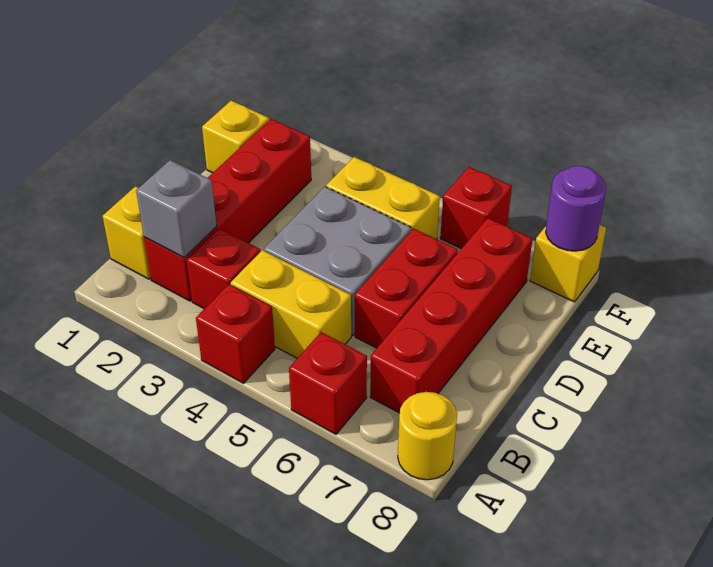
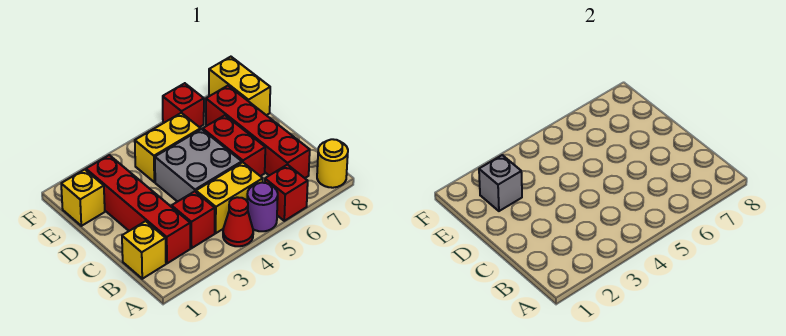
red 1x1 brick [196,284,275,383] -> red 1x1 cone [223,197,253,246]
grey 1x1 brick [136,160,217,258] -> grey 1x1 brick moved to [479,155,522,211]
yellow 1x1 brick [530,225,606,302] -> yellow 1x2 brick [209,57,270,115]
purple 1x1 round brick [546,166,606,251] -> purple 1x1 round brick moved to [247,183,278,231]

